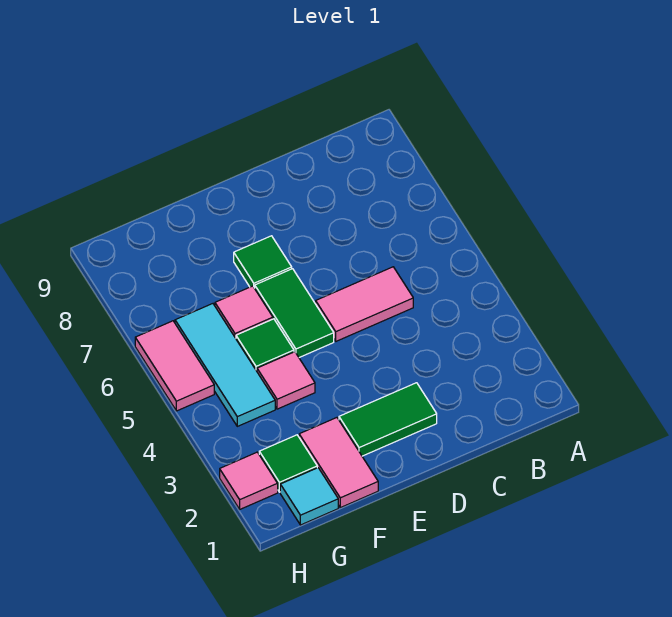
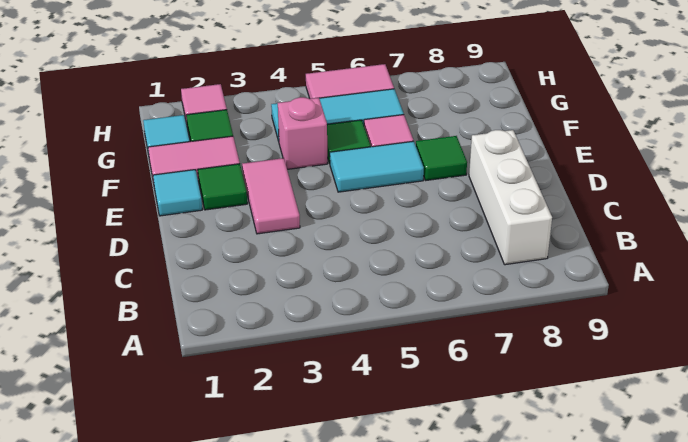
none -> white 1x3 brick [469,130,552,265]
pink 1x2 tile [316,267,413,341] -> pink 1x2 tile moved to [242,158,300,234]
green 1x2 tile [339,383,437,456] -> green 1x1 tile [198,164,247,210]
none -> cyan 1x1 tile [153,170,202,216]
green 1x2 tile [255,269,334,357] -> cyan 1x2 tile [330,141,424,192]
pink 1x1 tile [257,352,315,409] -> pink 1x1 brick [278,97,327,169]

